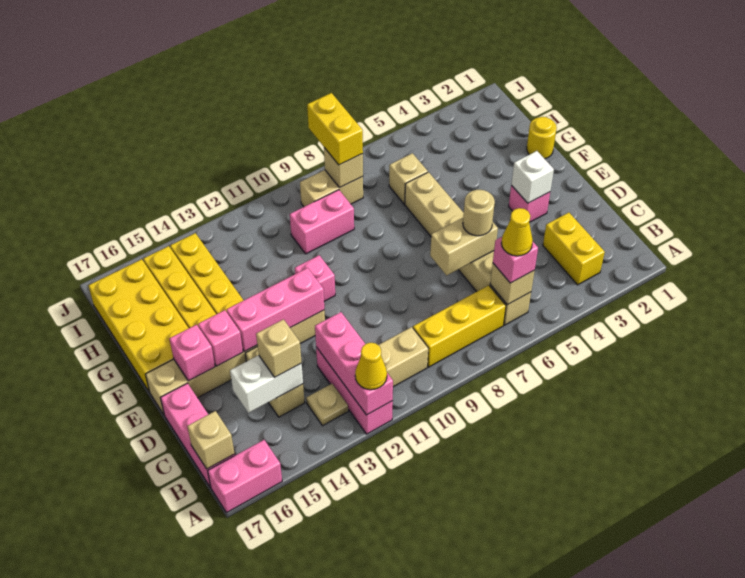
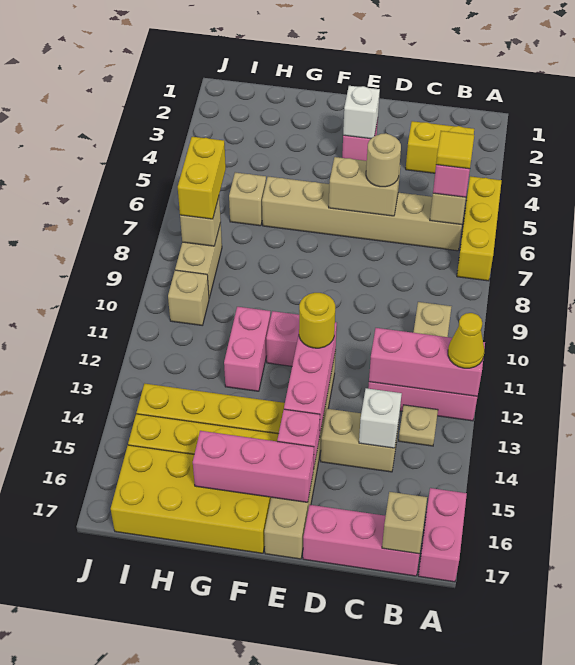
yellow 1x1 cone [501,208,533,256] -> yellow 1x1 tile [436,131,474,169]
yellow 1x3 brick [413,285,506,367] -> yellow 1x3 brick moved to [457,176,502,281]
white 1x2 brick [230,355,303,413] -> white 1x1 brick [359,388,402,448]
tan 1x1 brick [256,319,302,377] -> tan 1x1 brick moved to [168,270,209,325]
tan 1x2 brick [430,218,498,275] -> tan 1x2 brick turned to [329,157,401,216]
pink 1x1 brick [169,325,215,381] -> pink 1x3 brick [193,431,314,502]
yellow 1x1 round brick [527,117,557,159] -> yellow 1x1 round brick moved to [299,293,335,348]
pink 1x2 brick [290,190,354,254] -> pink 1x2 brick moved to [224,307,271,391]
yellow 1x2 brick [307,93,363,165] -> yellow 1x2 brick turned to [178,137,226,219]

